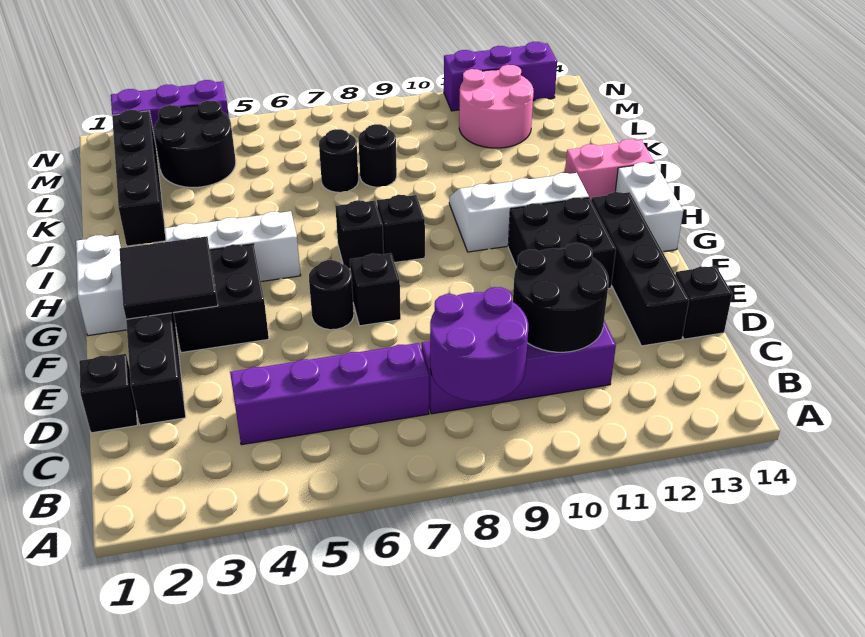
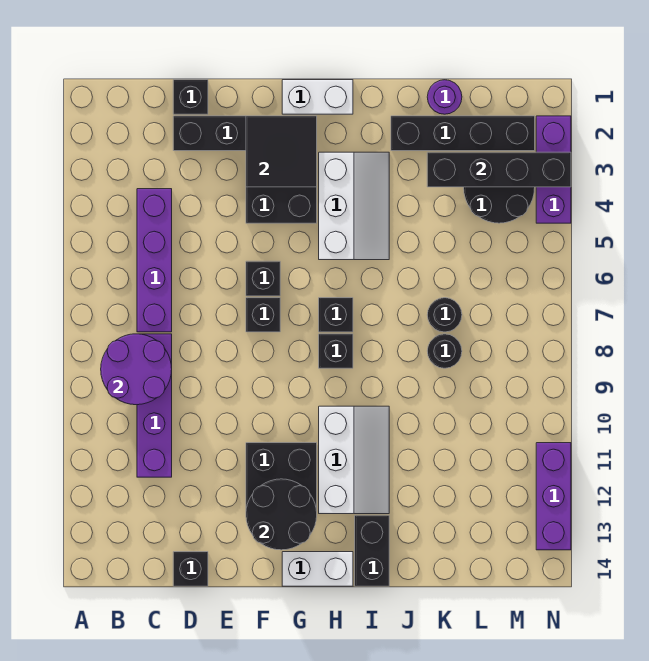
black 2x2 round brick [513,243,609,352] -> black 2x2 round brick moved to [246,479,317,550]
black 1x4 brick [591,192,689,346] -> black 1x4 brick moved to [427,152,571,187]
black 1x1 round brick [309,260,354,330] -> black 1x1 brick [246,261,280,296]
pink 1x2 brick [565,139,654,199] -> black 1x2 brick [355,515,389,586]
none -> purple 1x1 round brick [427,80,462,114]
pink 2x2 round brick [459,65,534,148] -> none

